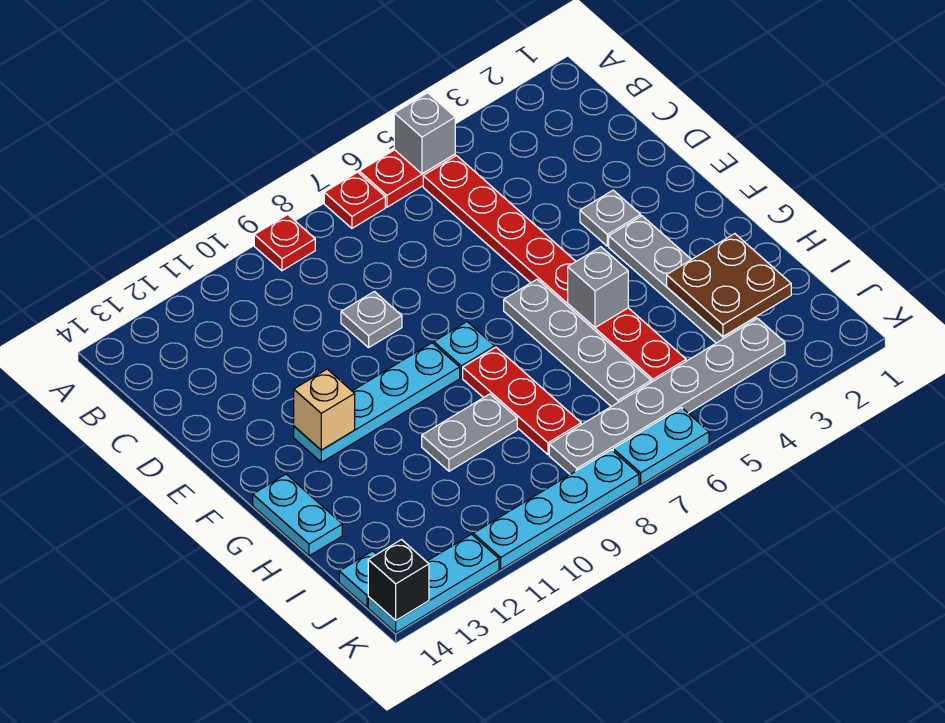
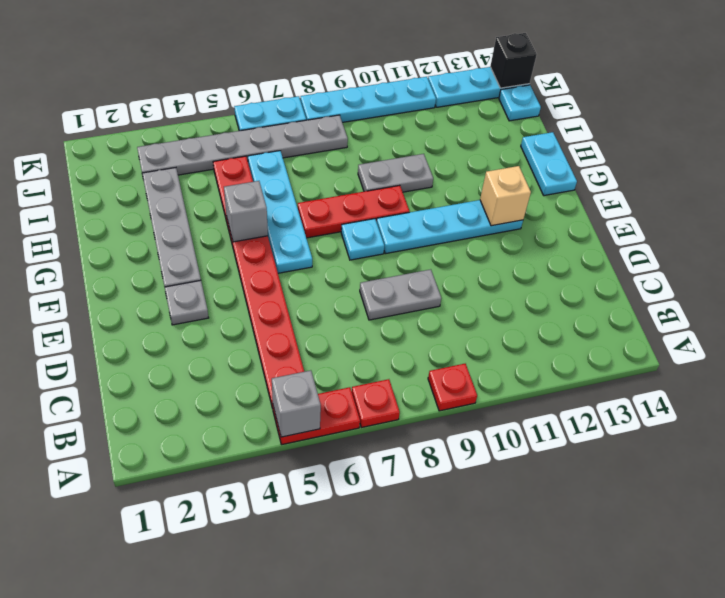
grey 1x1 plate [341,291,402,348] -> grey 1x2 plate [360,269,441,320]
grey 1x4 plate [504,279,651,407] -> cyan 1x4 plate [248,151,312,273]
red 1x3 plate [463,347,581,455] -> red 1x3 plate turned to [298,185,409,238]
brown 2x2 plate [667,234,791,337] -> none

